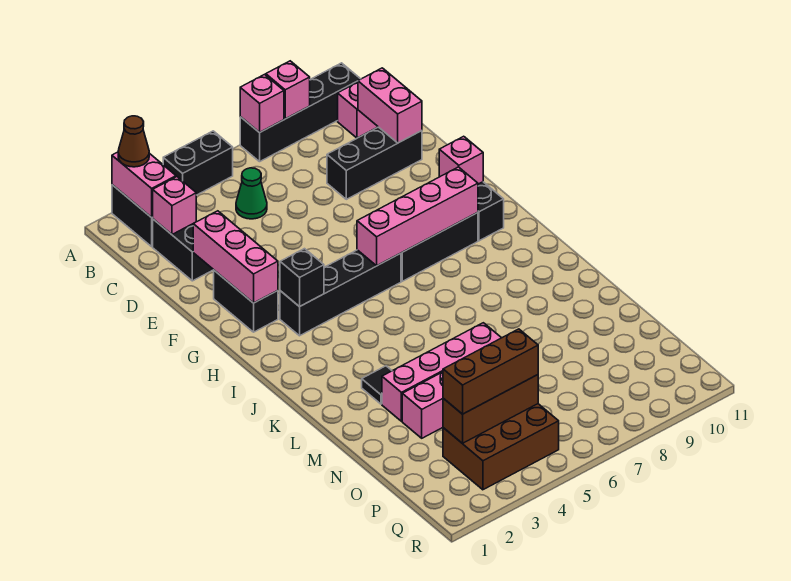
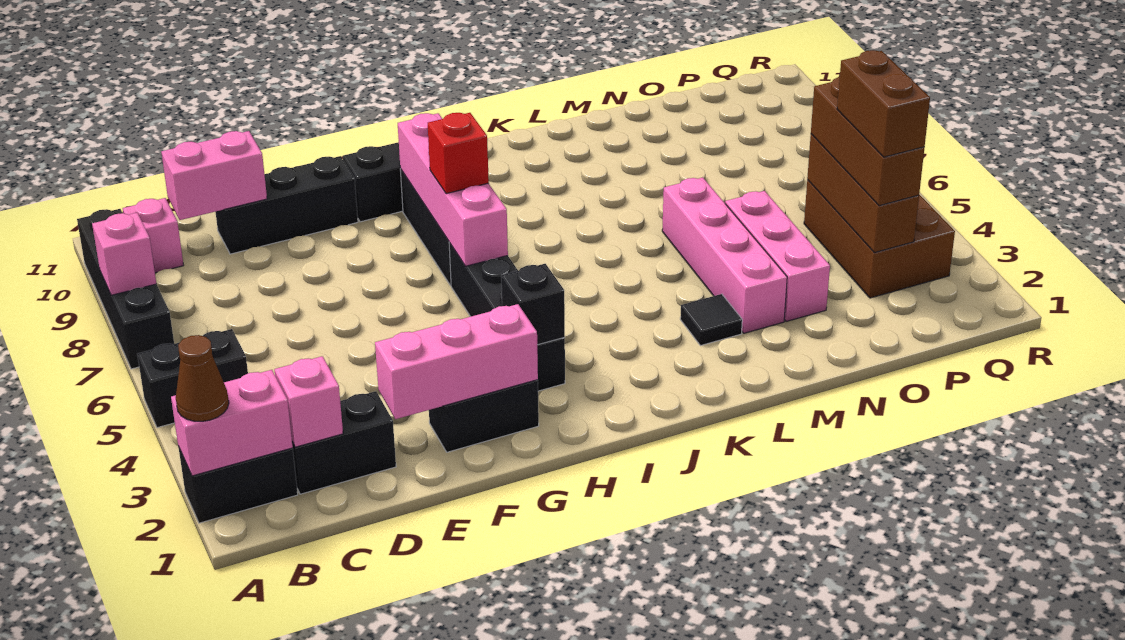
black 1x2 brick [163,131,233,195] -> black 1x2 brick turned to [137,329,248,428]
pink 1x1 brick [240,75,284,133] -> none
green 1x1 cone [236,168,267,219] -> none
black 1x3 brick [327,127,422,199] -> black 1x3 brick turned to [216,156,358,254]
pink 1x1 brick [439,136,483,184] -> none
none -> red 1x1 brick [428,113,489,194]
none -> brown 1x2 brick [837,50,930,157]

